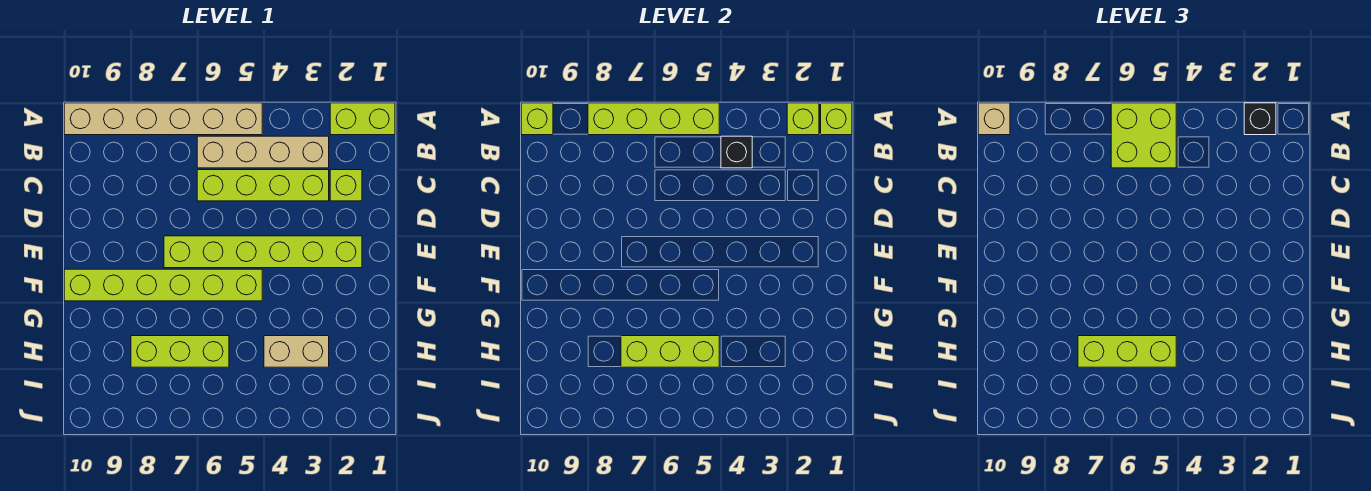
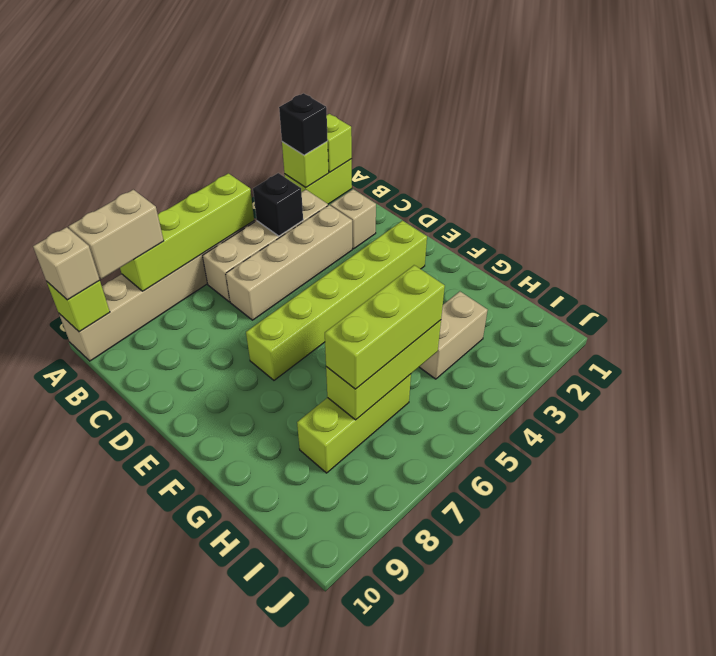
lime 2x2 brick [1111,103,1176,168] -> none
none -> tan 1x2 brick [69,190,164,279]
lime 1x1 brick [330,170,362,201] -> tan 1x1 brick [330,189,376,249]
lime 1x4 brick [197,170,329,201] -> tan 1x4 brick [226,205,352,320]
lime 1x6 brick [64,269,262,301] -> none

